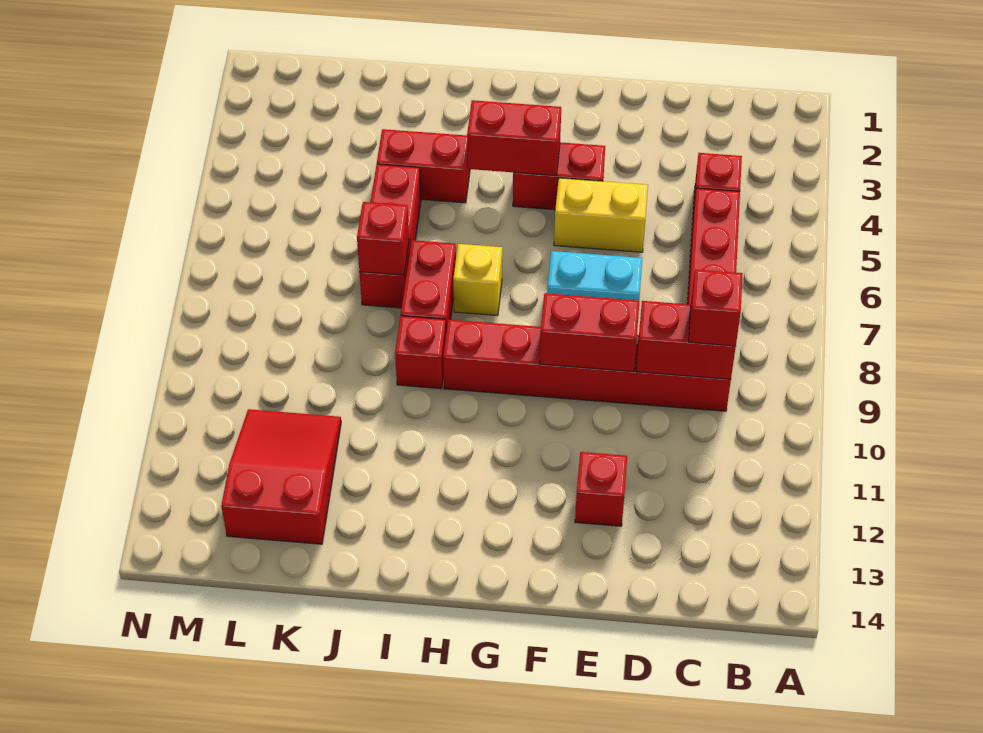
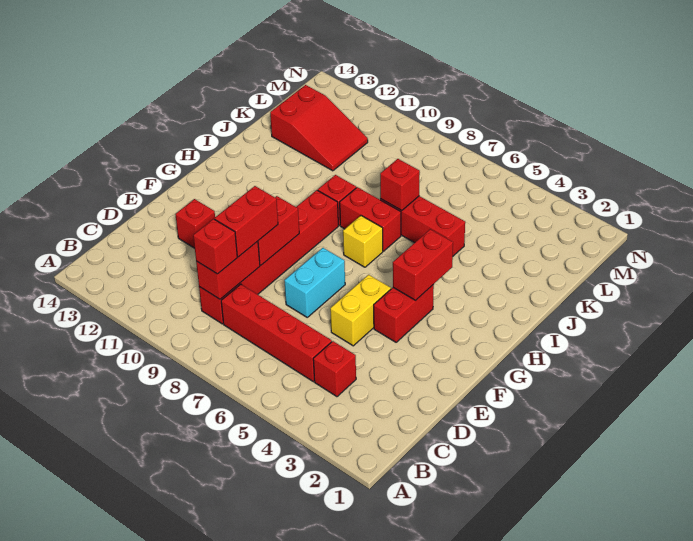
red 1x2 brick [377,129,470,203] -> red 1x2 brick moved to [215,186,278,257]

